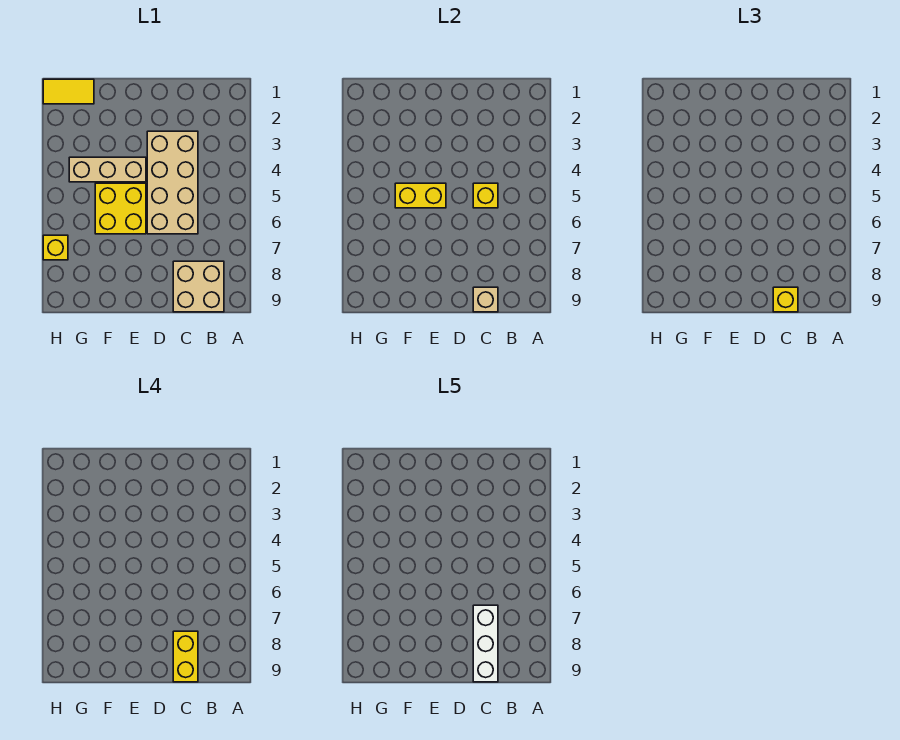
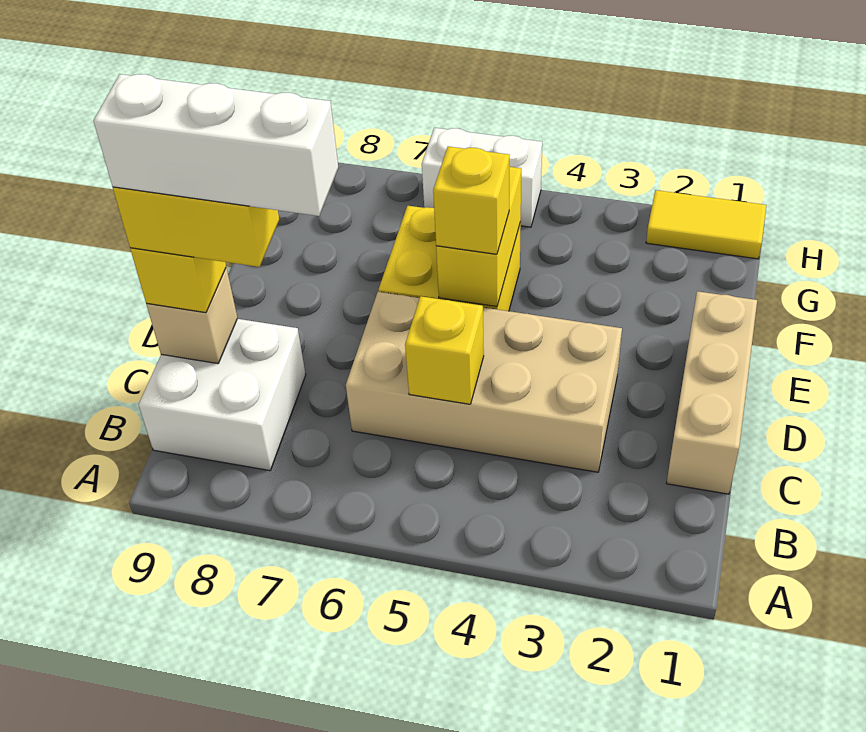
tan 2x2 brick [173,261,224,312] -> white 2x2 brick [139,319,306,471]
tan 1x3 brick [69,157,146,182] -> tan 1x3 brick moved to [666,291,757,494]
yellow 1x2 tile [43,79,94,104] -> yellow 1x2 tile turned to [646,190,766,259]
none -> white 1x2 brick [422,128,542,227]
yellow 1x1 brick [43,235,68,260] -> yellow 1x1 brick moved to [433,146,510,254]

